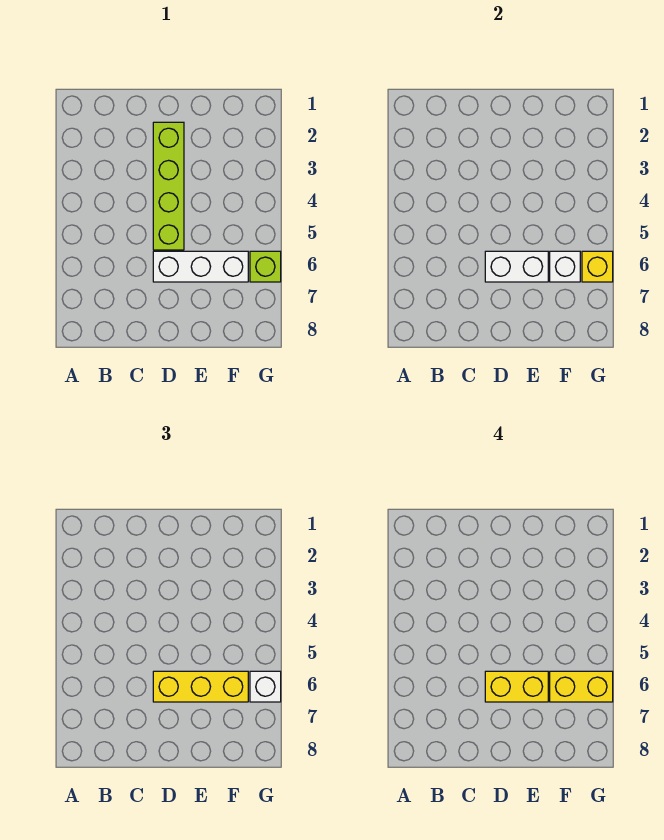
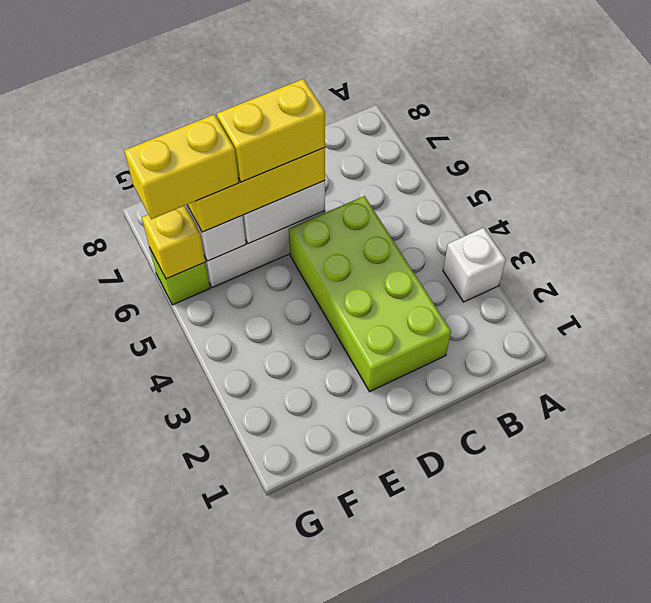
lime 1x4 brick [153,122,184,250] -> lime 2x4 brick [289,196,451,392]
white 1x1 brick [250,671,281,702] -> white 1x1 brick moved to [443,228,506,302]

